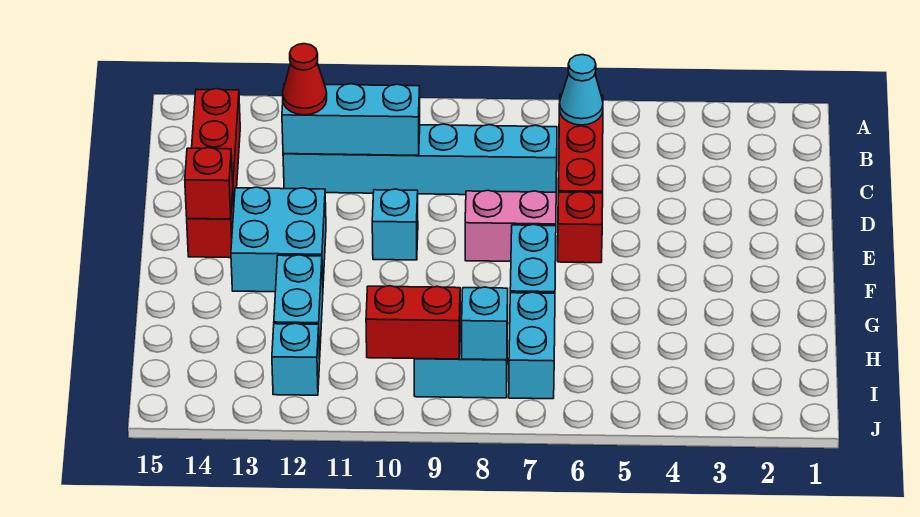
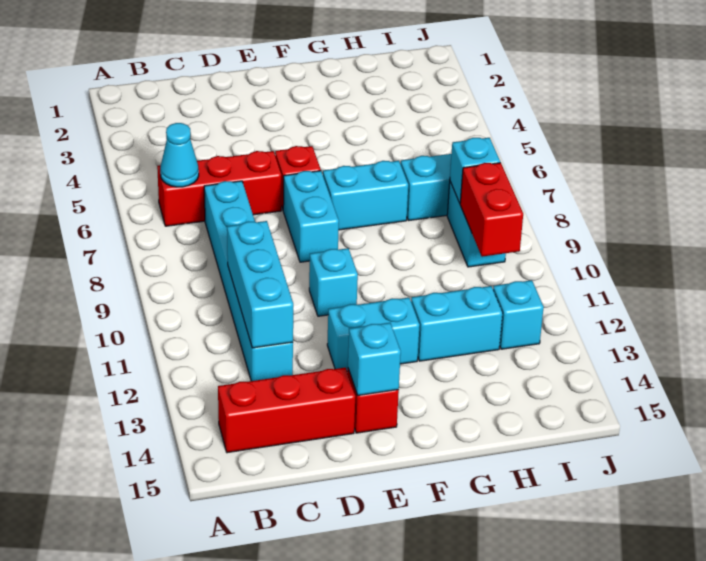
red 1x1 cone [283,44,327,115] -> none
pink 1x2 brick [465,190,556,261] -> cyan 1x2 brick [283,171,339,262]
cyan 2x2 brick [231,187,326,292] -> cyan 1x2 brick [327,298,420,372]
red 1x1 brick [185,148,233,219] -> cyan 1x1 brick [348,323,401,395]

